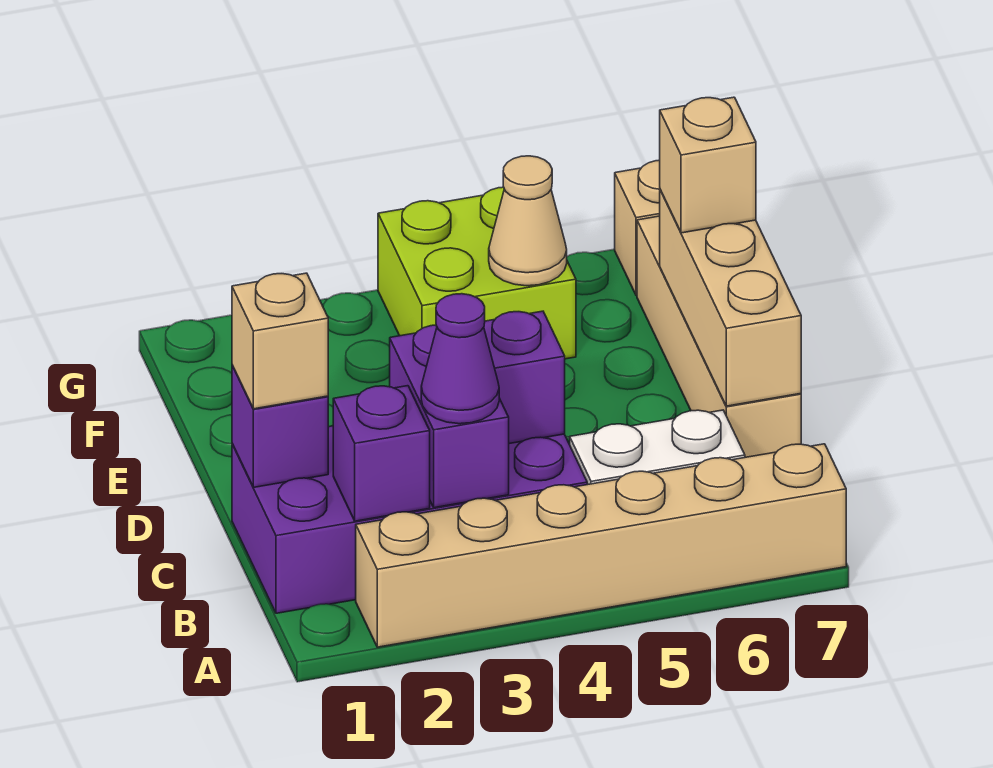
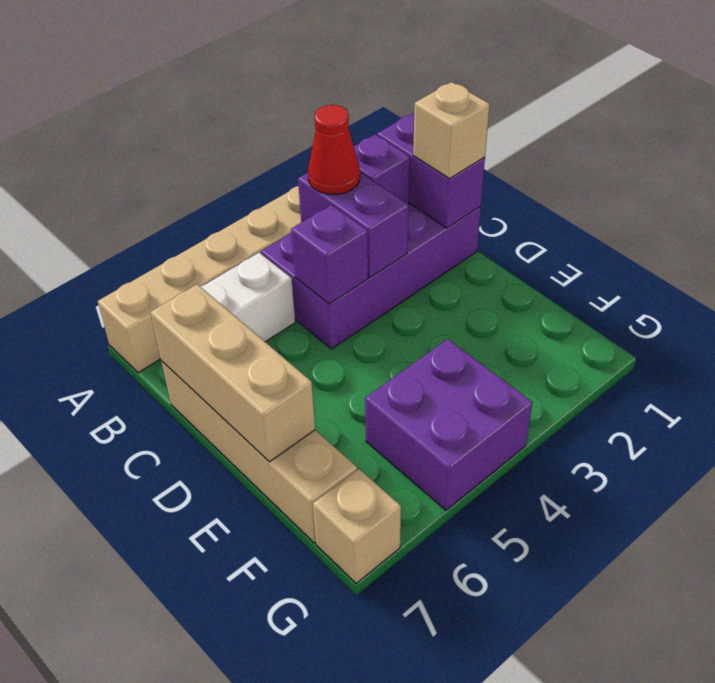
purple 1x1 cone [421,294,499,424] -> red 1x1 cone [308,105,360,195]
purple 1x1 brick [232,365,328,487] -> purple 1x2 brick [377,113,485,228]
tan 1x1 brick [660,97,756,233] -> none
lime 2x2 brick [378,187,576,359] -> purple 2x2 brick [365,339,533,510]
tan 1x1 cone [489,156,567,286] -> none

